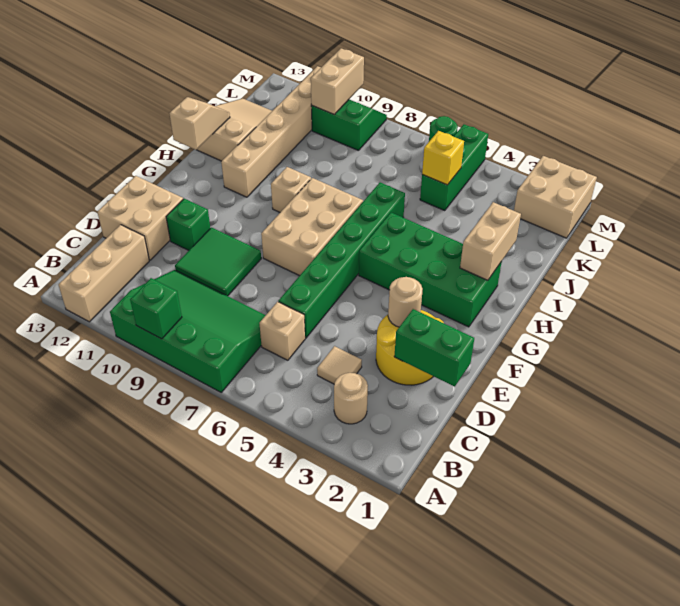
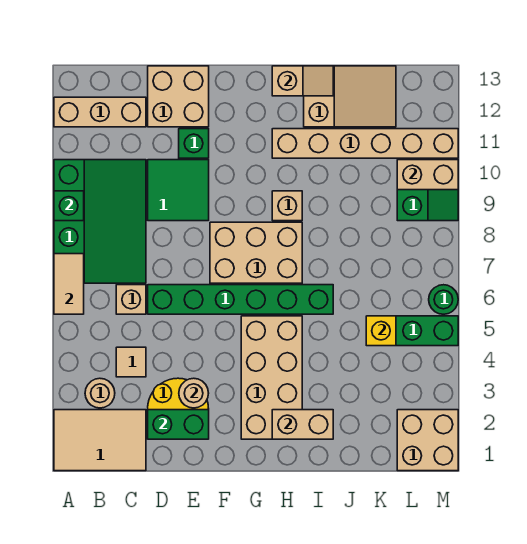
none -> tan 2x3 tile [54,410,146,471]
none -> tan 1x2 tile [54,254,84,314]
green 1x2 brick [394,309,474,387] -> green 1x2 brick turned to [148,410,209,439]
green 2x4 brick [359,213,502,327] -> tan 2x4 brick [241,316,302,439]

